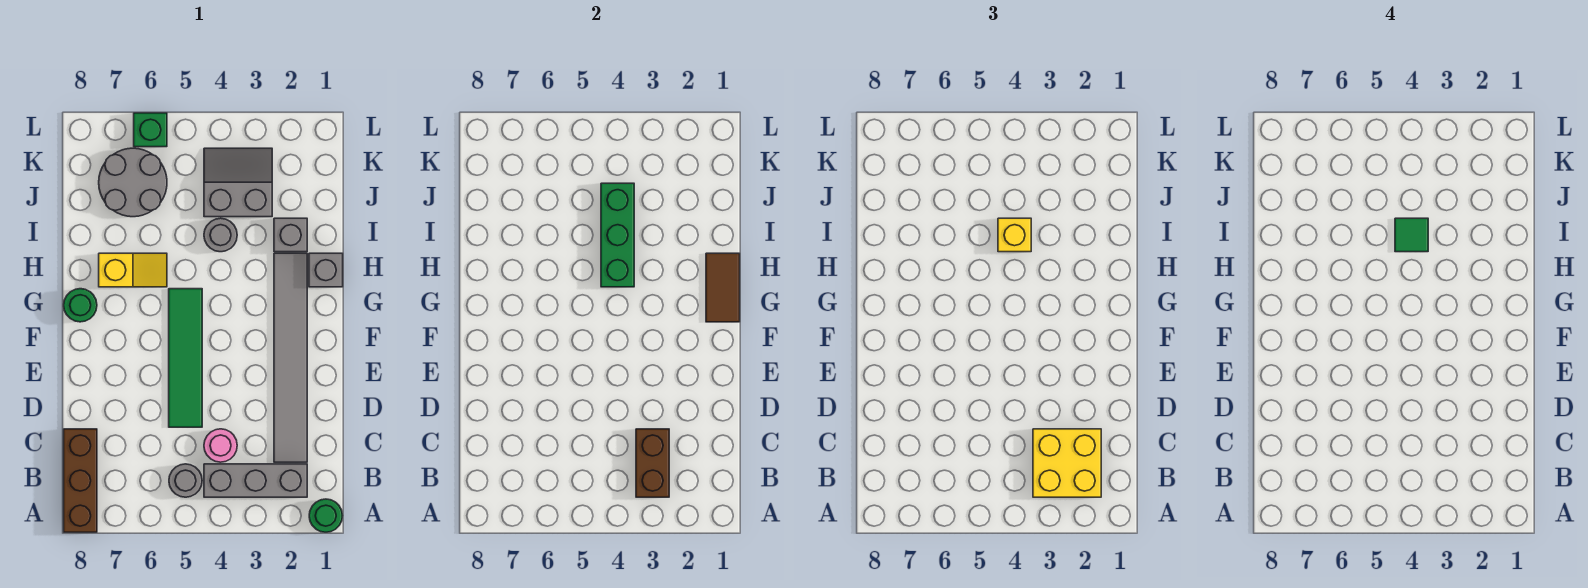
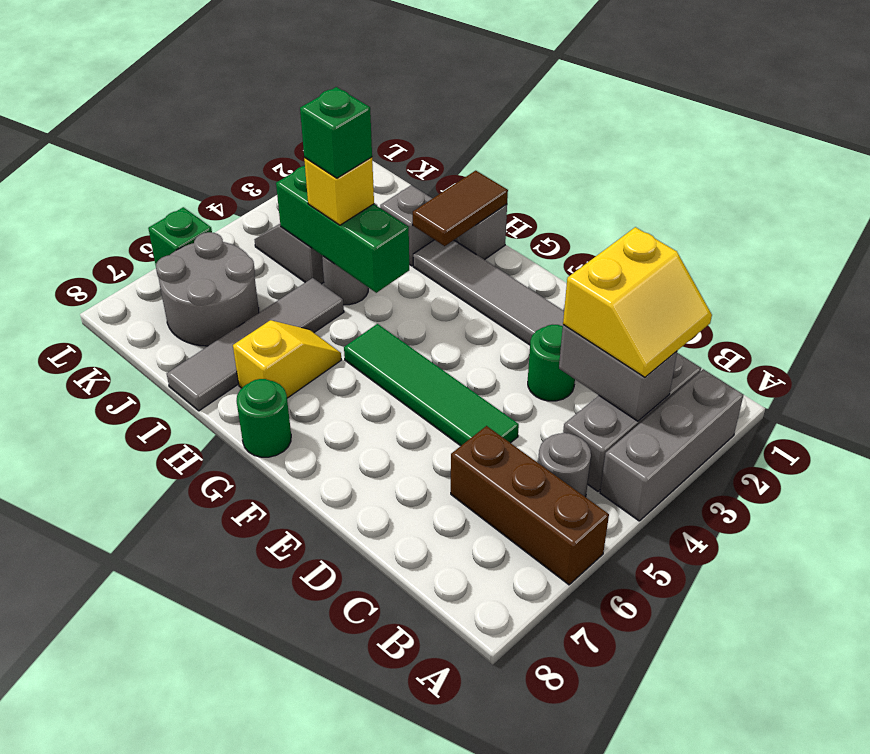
green 1x1 round brick [309,499,343,532] -> green 1x1 round brick moved to [528,325,575,401]
none -> grey 1x3 brick [600,369,743,521]
brown 1x3 brick [64,429,97,532] -> brown 1x3 brick moved to [451,426,609,585]
yellow 2x2 brick [1033,429,1101,497] -> yellow 2x2 slope [563,227,712,377]
brown 1x2 brick [636,429,669,497] -> grey 1x2 brick [559,325,677,421]
pink 1x1 round brick [204,429,237,462] -> none
brown 1x2 tile [706,253,740,322] -> brown 1x2 tile turned to [413,171,508,246]
green 1x1 tile [1395,218,1428,252] -> green 1x1 brick [300,87,372,178]
none -> grey 1x4 tile [167,278,344,411]

